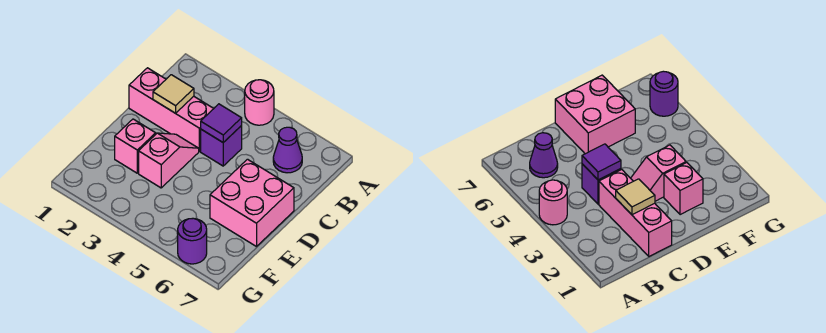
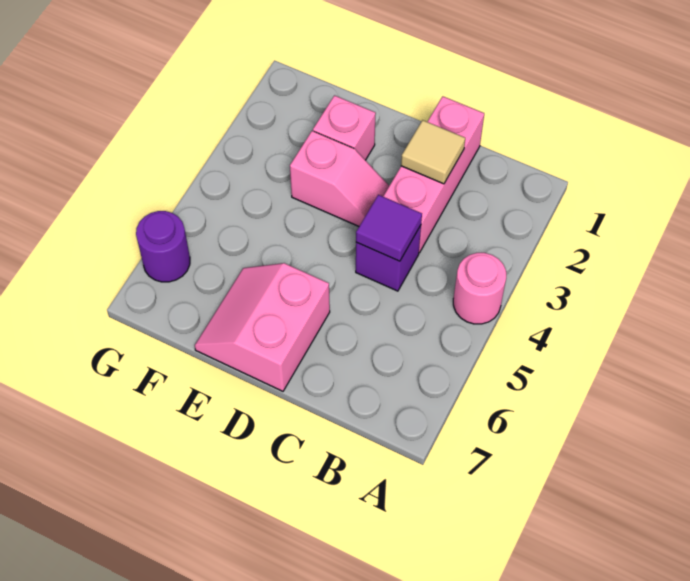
purple 1x1 cone [273,127,302,173] -> none
pink 2x2 brick [210,159,294,247] -> pink 2x2 slope [195,263,330,391]

